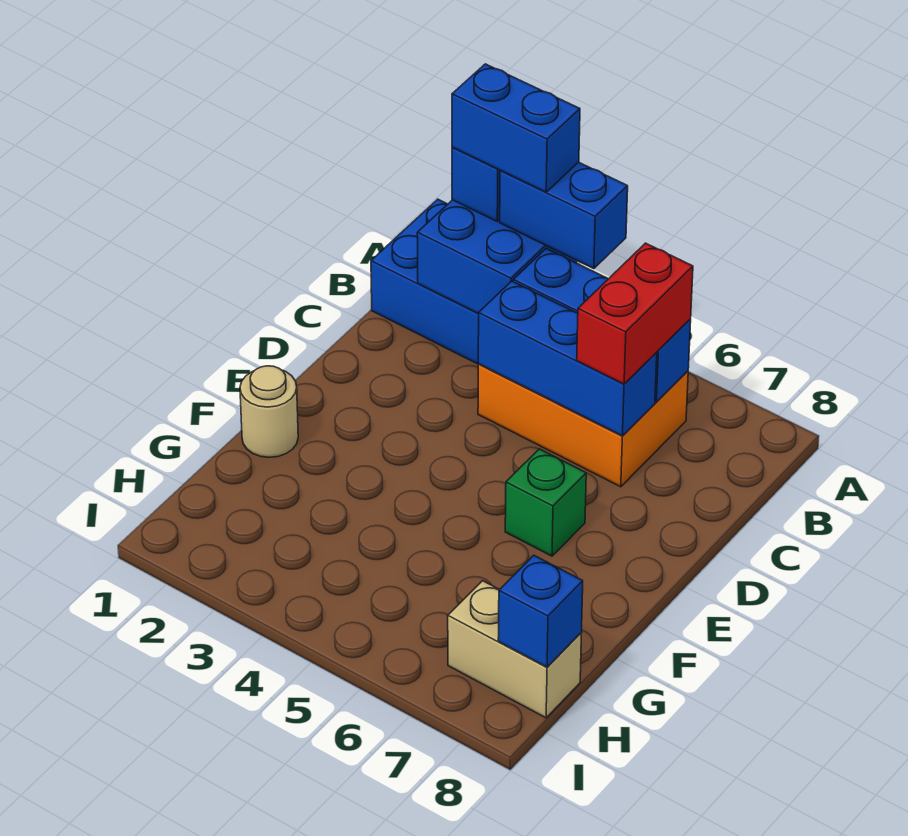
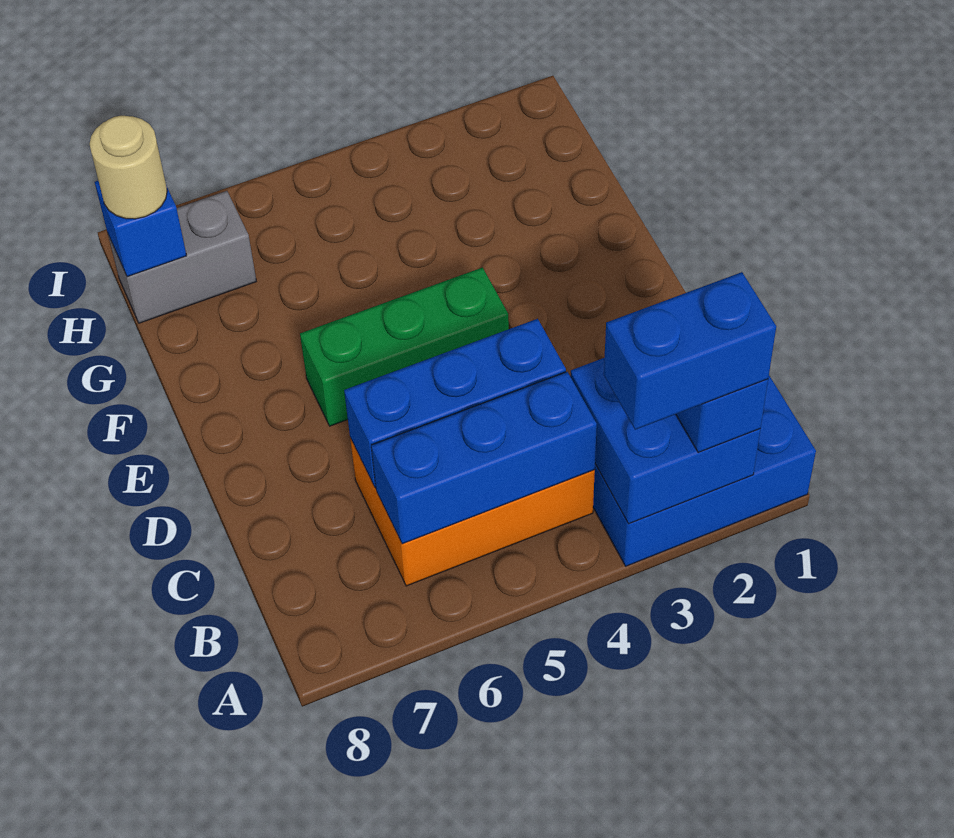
blue 1x2 brick [500,162,628,269] -> none
red 1x2 brick [577,243,693,384] -> none
green 1x1 brick [505,449,586,556] -> green 1x3 brick [300,267,509,426]
tan 1x1 round brick [240,366,298,457] -> tan 1x1 round brick moved to [90,116,167,219]
tan 1x2 brick [448,581,581,718] -> grey 1x2 brick [108,191,256,323]

